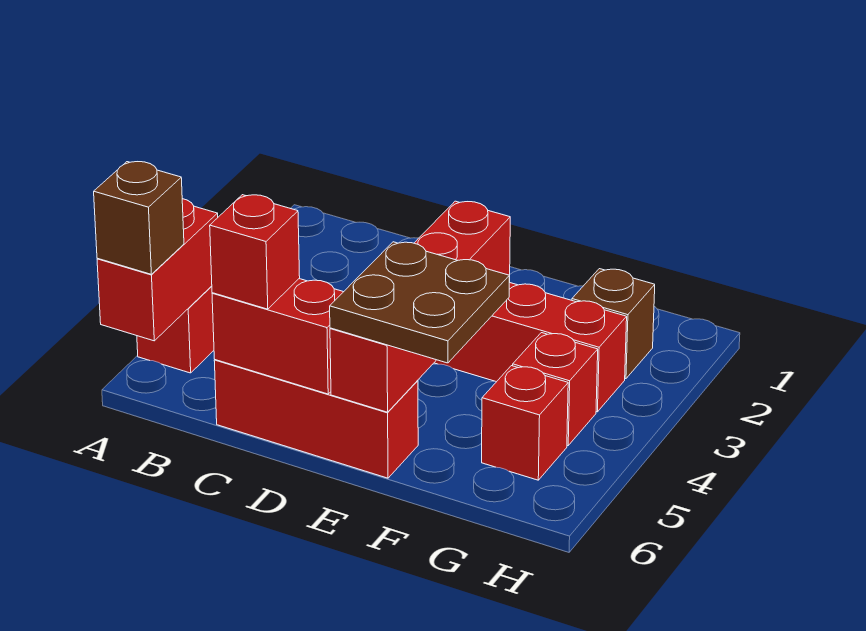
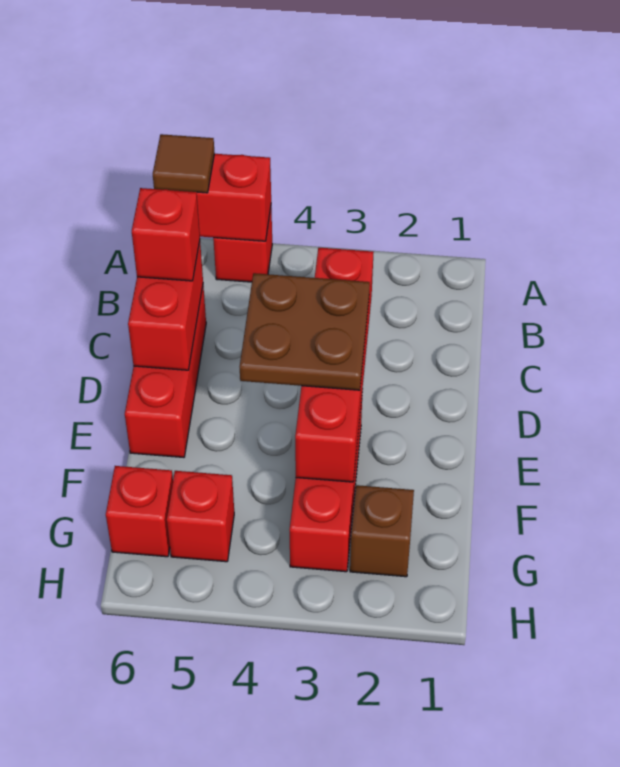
brown 1x1 brick [94,162,184,274] -> brown 1x1 tile [153,134,215,193]
red 1x4 brick [330,201,510,412] -> red 1x4 brick turned to [295,248,374,482]
brown 2x2 plate [330,242,509,363] -> brown 2x2 plate moved to [240,273,370,390]
red 1x1 brick [513,333,598,446] -> red 1x1 brick moved to [106,466,173,557]

